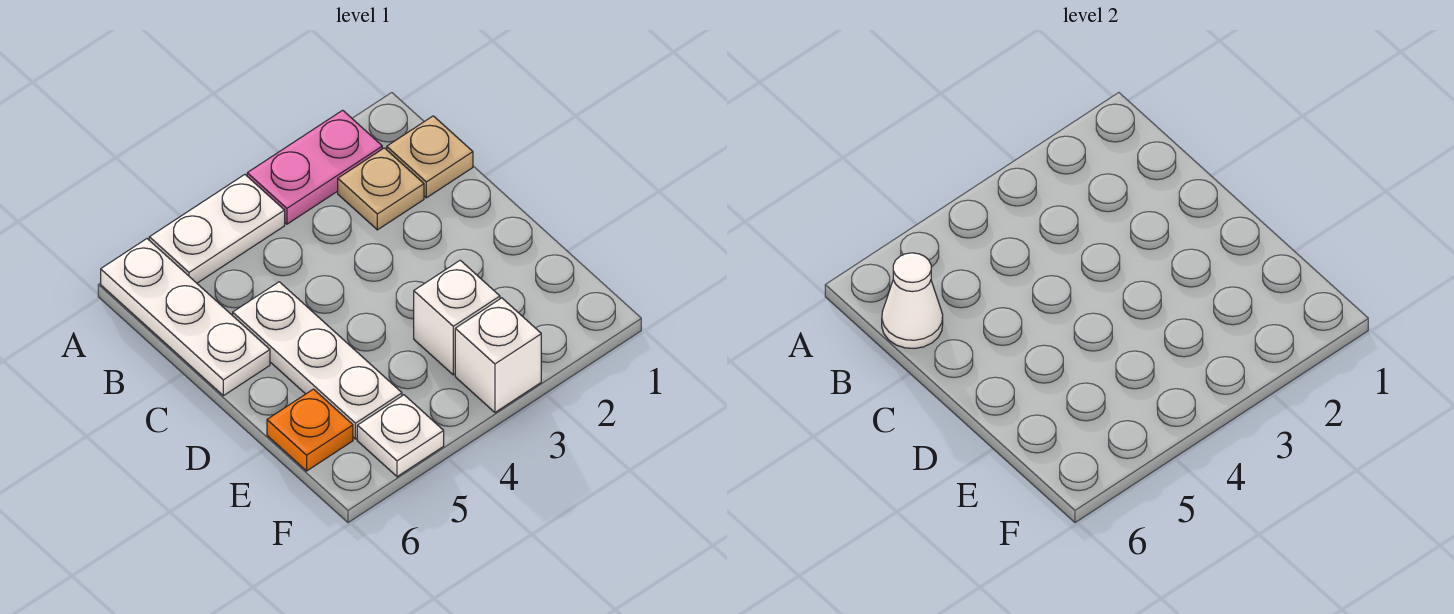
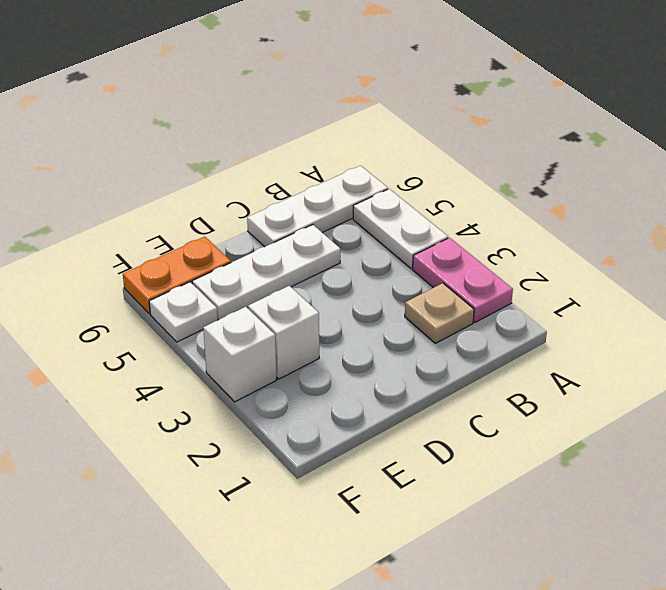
tan 1x1 plate [387,116,473,198] -> none
white 1x1 cone [882,253,943,349] -> none
orange 1x1 plate [267,389,353,471] -> orange 1x2 plate [123,236,231,314]

